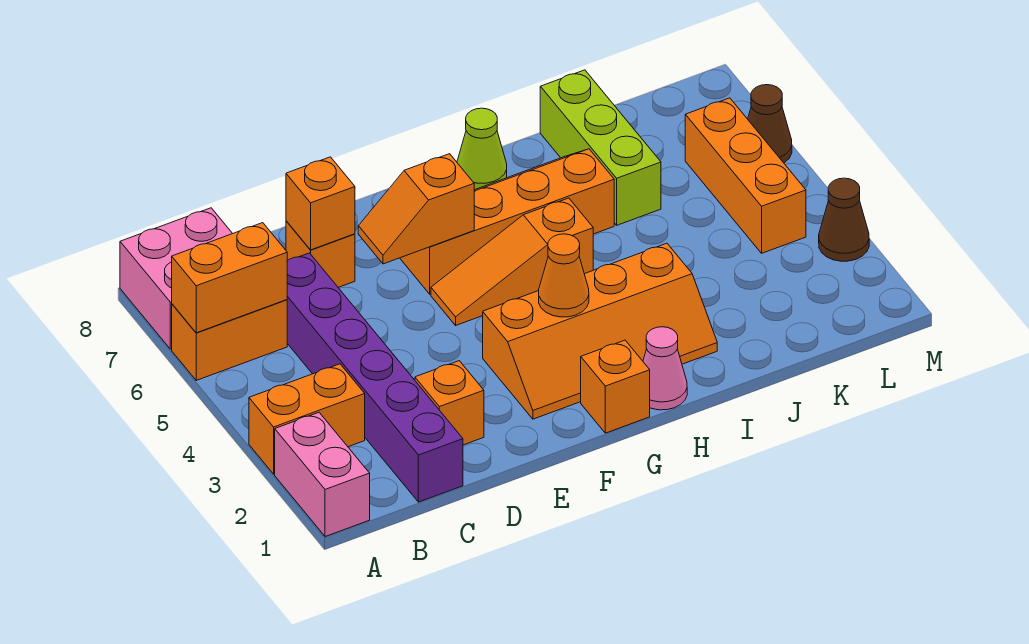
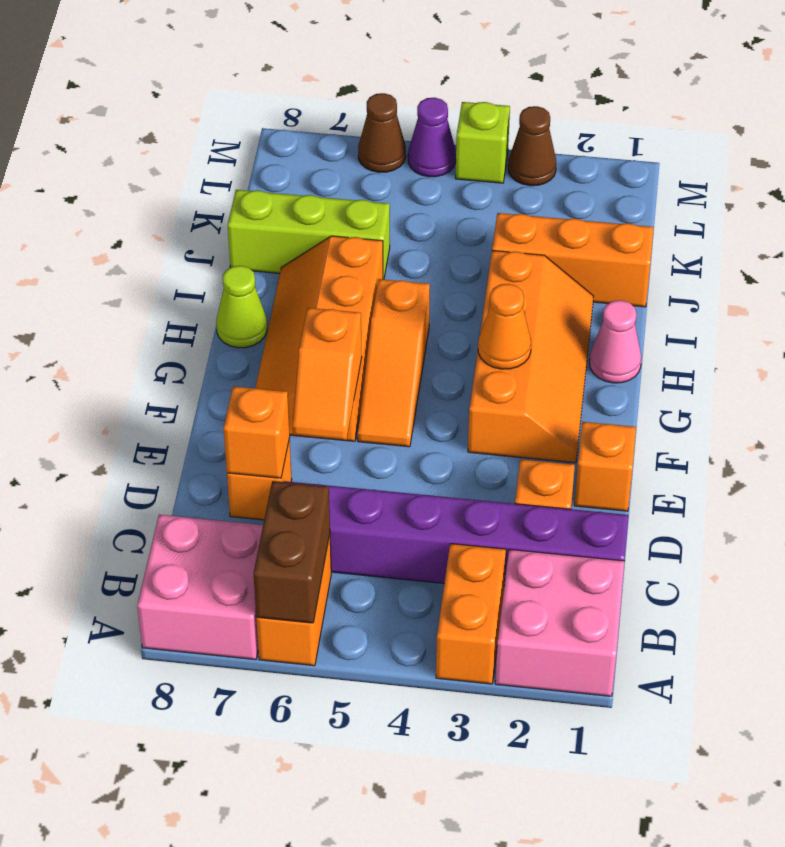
pink 1x2 brick [275,413,370,537] -> pink 2x2 brick [495,549,625,696]
orange 1x2 brick [172,223,287,333] -> brown 1x2 brick [253,481,330,623]
orange 1x1 brick [581,340,650,433] -> orange 1x1 brick moved to [574,422,636,511]
orange 1x3 brick [685,98,806,253] -> orange 1x3 brick moved to [492,213,654,307]
none -> lime 1x1 brick [455,102,510,183]
none -> purple 1x1 cone [408,98,456,177]

